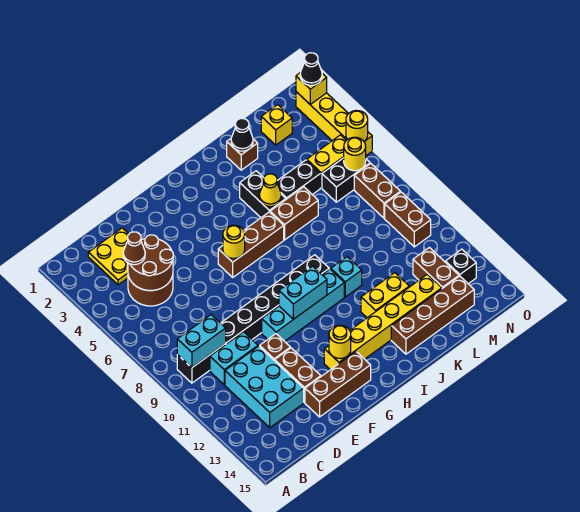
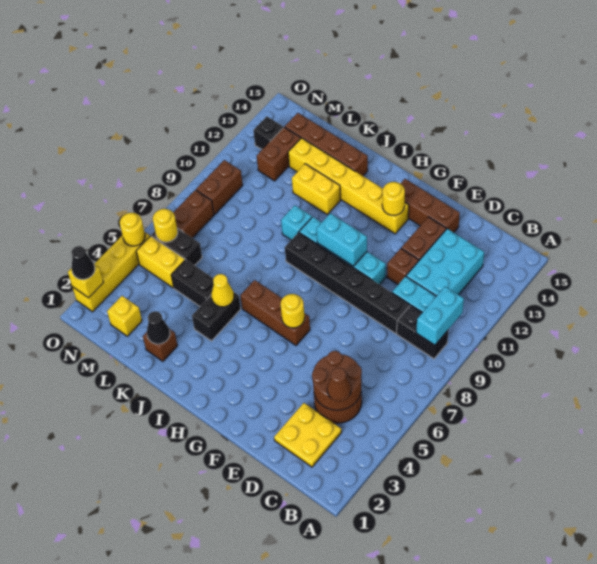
cyan 1x2 brick [177,315,226,368] -> cyan 1x2 brick turned to [416,287,464,345]
brown 1x2 brick [270,187,318,240] -> none

